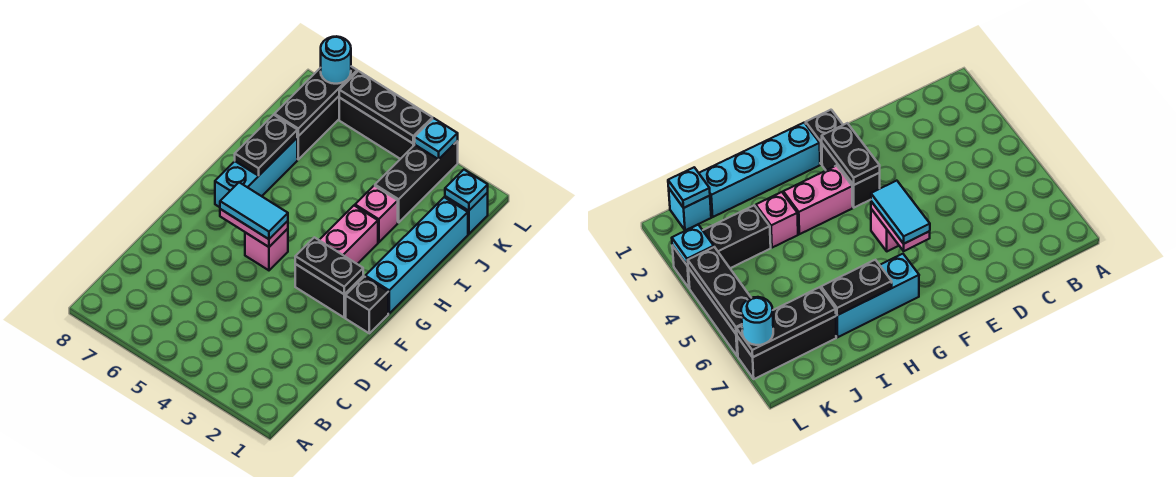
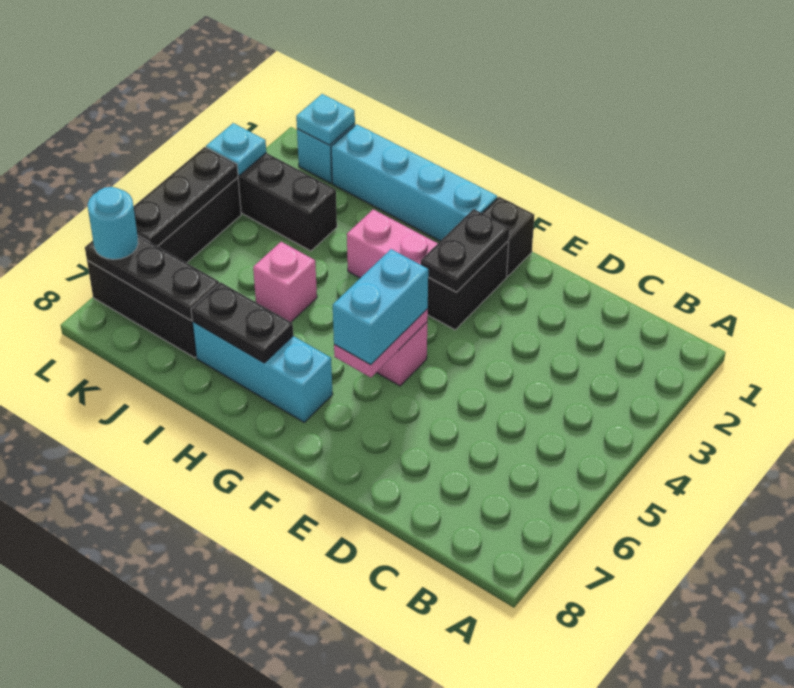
cyan 1x2 tile [220,182,288,239] -> cyan 1x2 brick [333,249,428,365]
pink 1x1 brick [355,186,398,242] -> pink 1x1 brick moved to [253,242,317,322]

